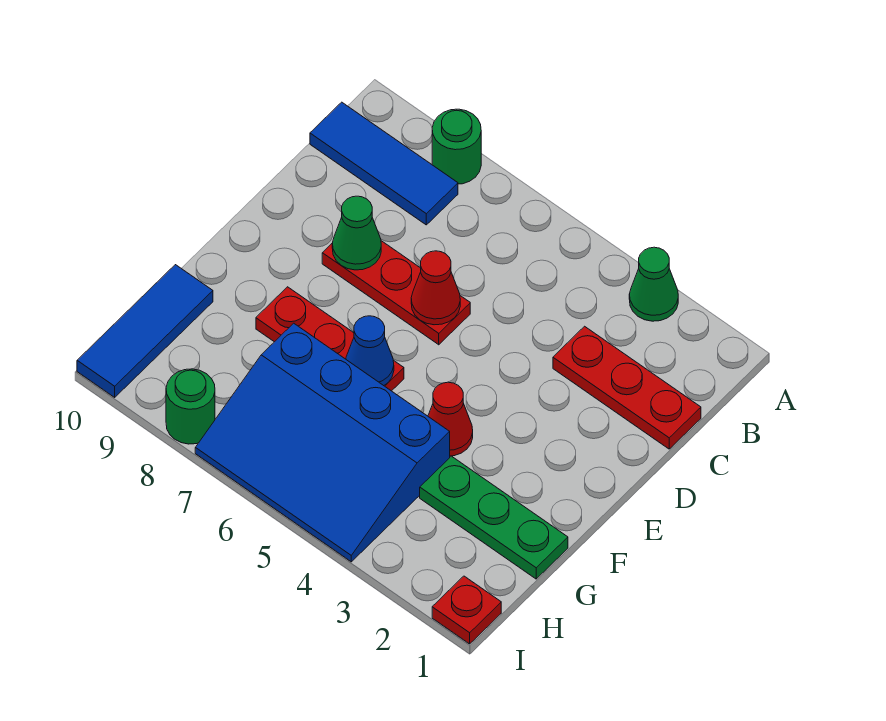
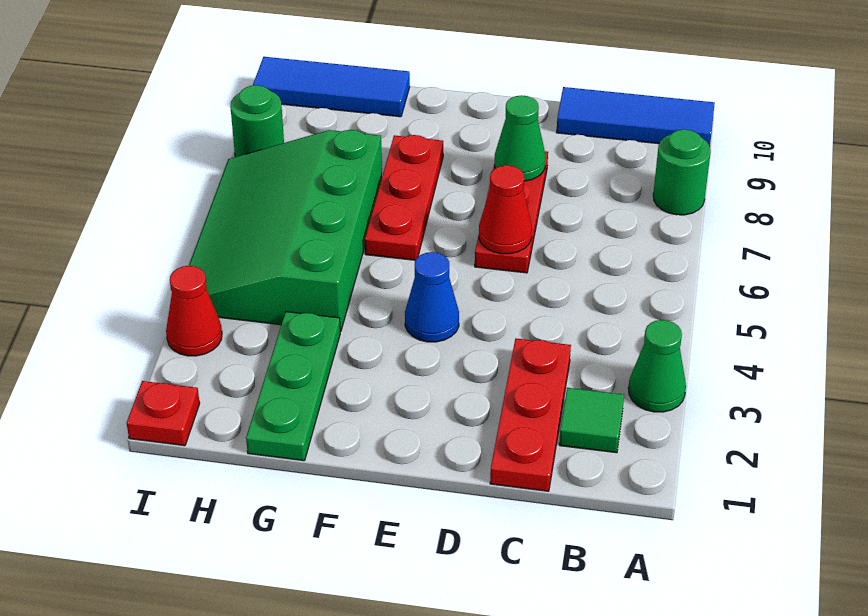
none -> green 1x1 tile [559,388,624,453]
blue 1x3 tile [310,102,458,225] -> blue 1x3 tile turned to [557,87,715,146]
red 1x1 cone [428,382,473,456] -> red 1x1 cone moved to [166,266,222,356]
blue 1x1 cone [346,316,394,386] -> blue 1x1 cone moved to [405,252,459,342]
blue 3x4 slope [195,323,450,562] -> green 3x4 slope [189,130,382,332]

